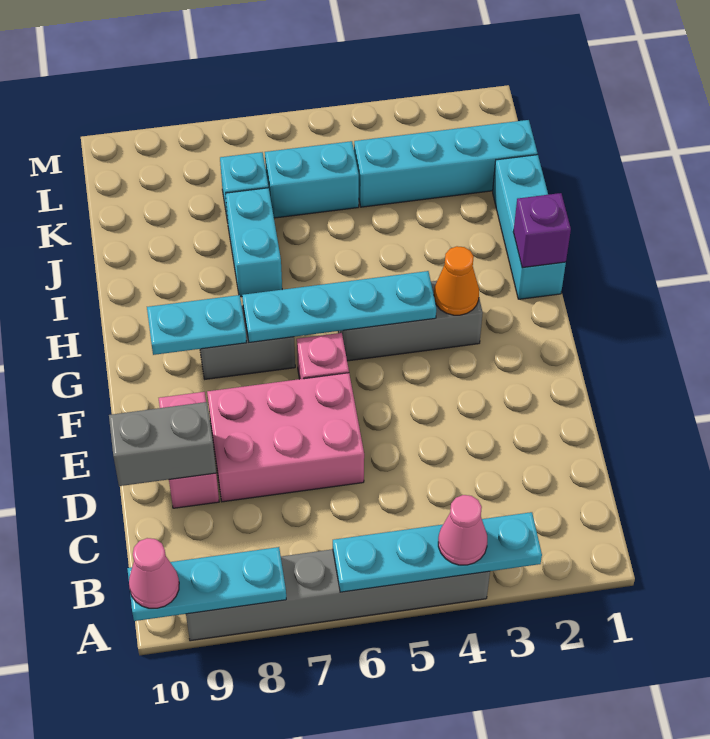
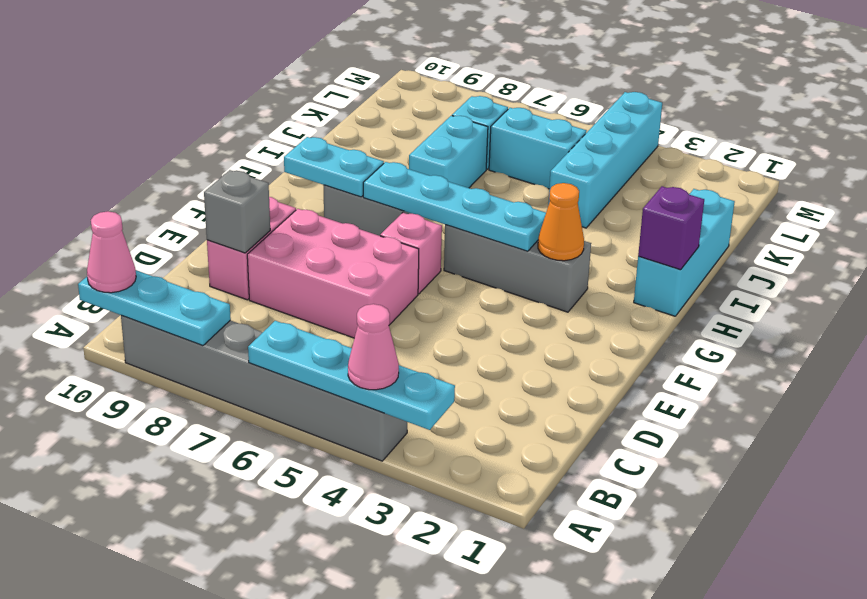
grey 1x2 brick [109,402,216,486] -> grey 1x1 brick [204,170,270,253]
cyan 1x4 brick [354,120,537,207] -> cyan 1x4 brick turned to [548,92,662,228]

